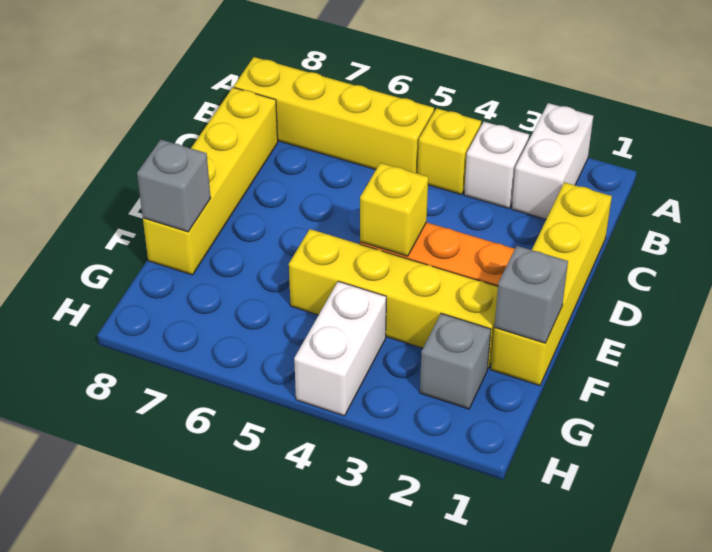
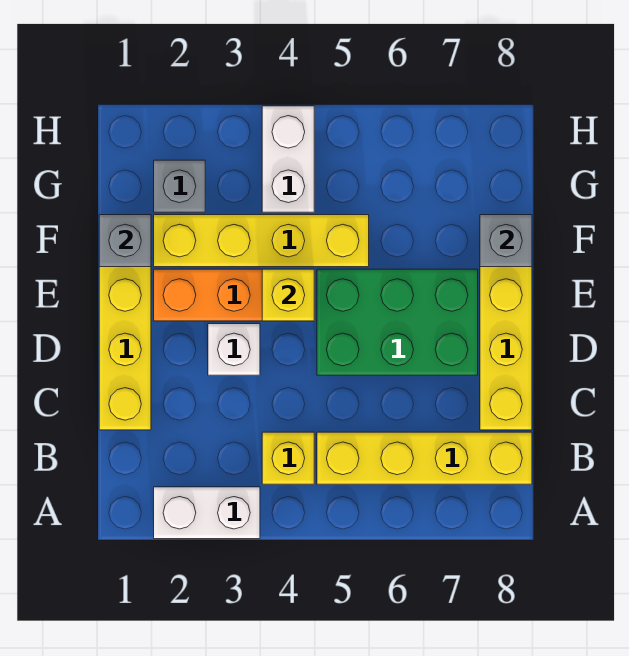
white 1x2 brick [512,103,593,219] -> white 1x2 brick turned to [154,487,260,539]
white 1x1 brick [464,122,529,208] -> white 1x1 brick moved to [208,324,260,375]
none -> green 2x3 brick [317,269,478,375]

